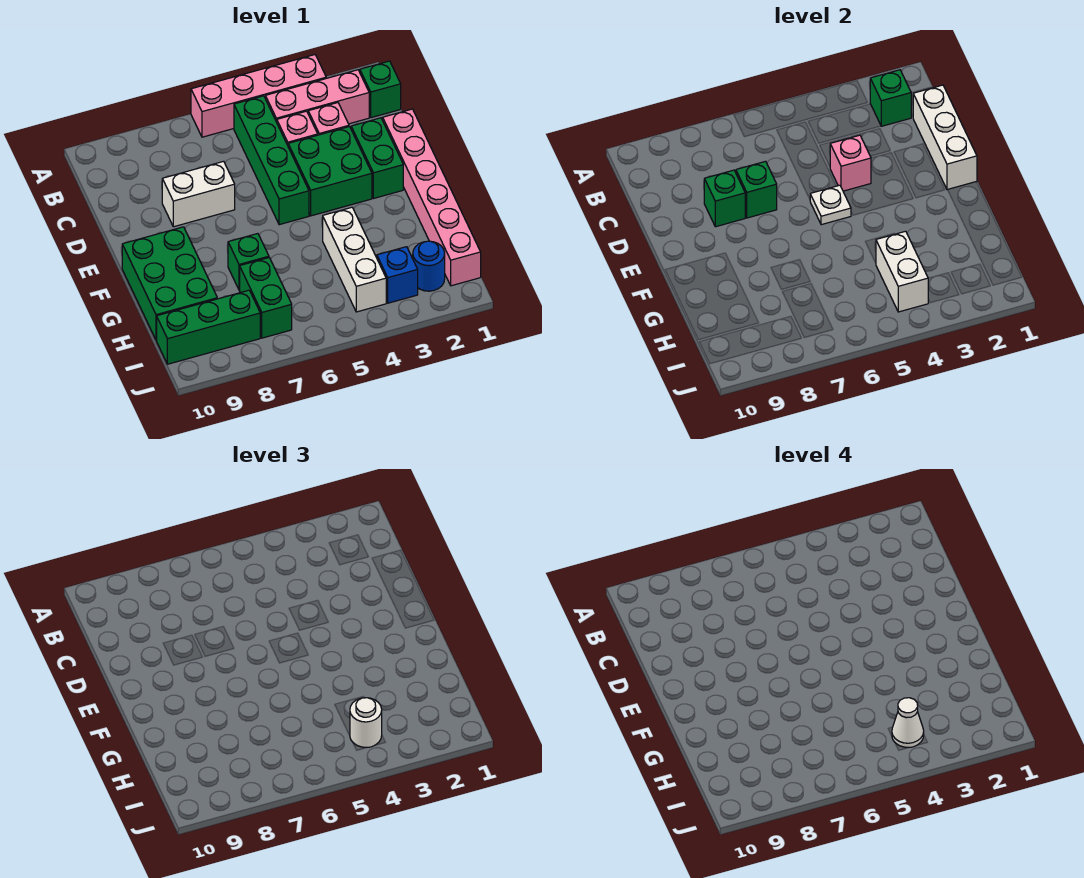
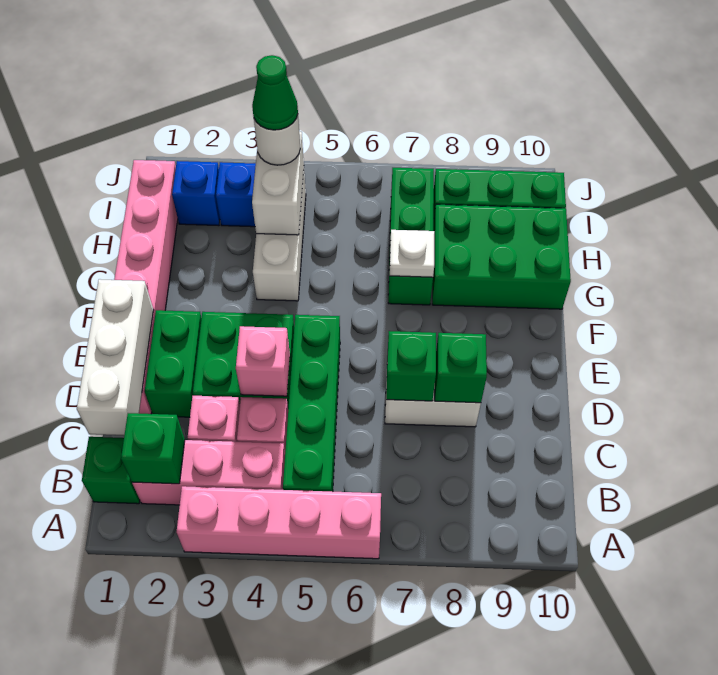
white 1x1 plate [810,185,851,225] -> white 1x1 plate moved to [390,230,434,277]
green 2x3 brick [122,227,217,340] -> green 2x3 brick turned to [432,204,571,309]
blue 1x1 round brick [413,241,445,291] -> blue 1x1 brick [172,161,220,226]
white 1x1 cone [892,698,924,747] -> green 1x1 cone [252,55,298,130]

